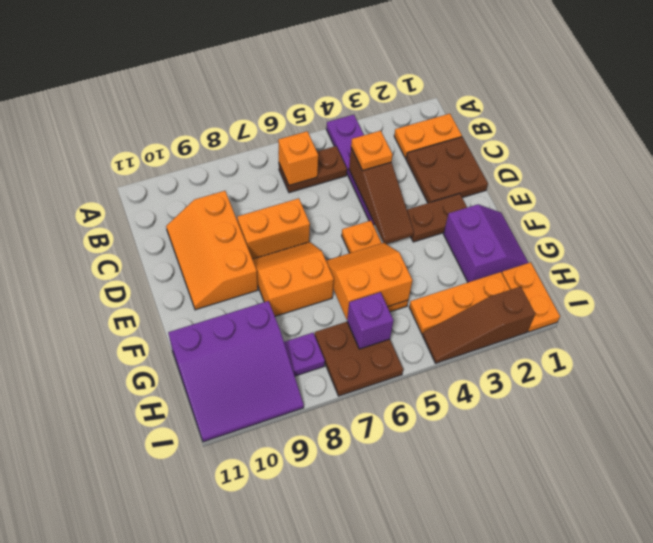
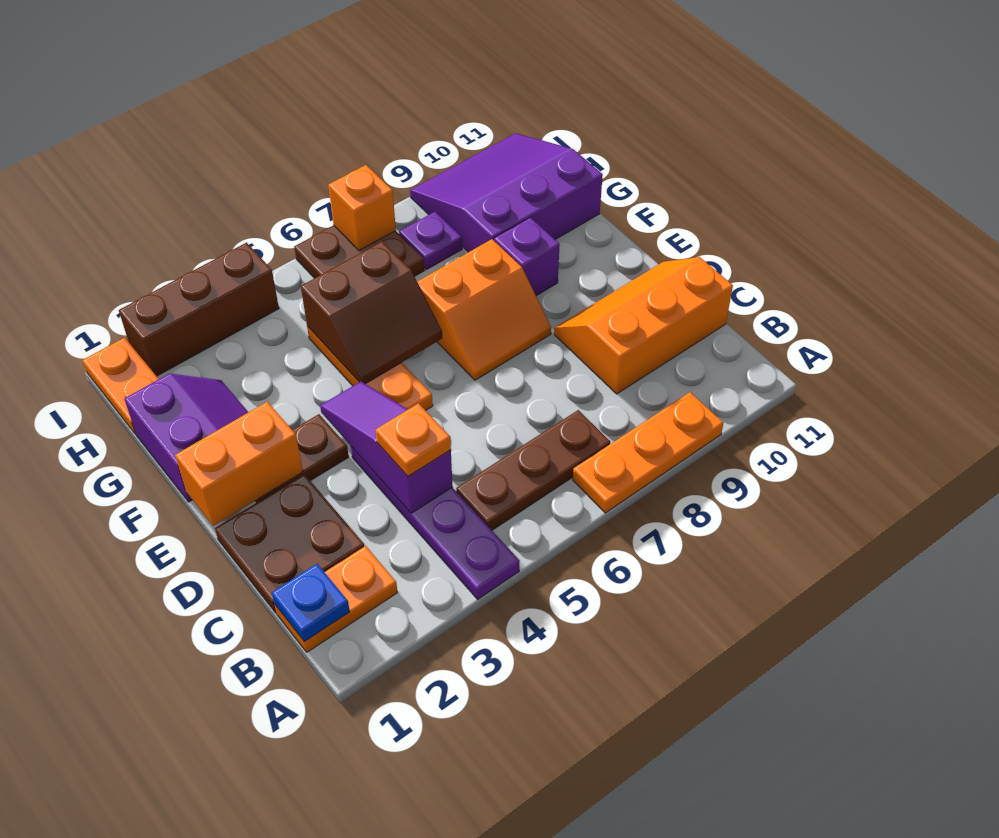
none -> blue 1x1 plate [272,564,350,642]
brown 1x2 plate [279,146,347,193] -> brown 1x3 plate [456,410,610,530]
orange 1x1 brick [278,131,318,185] -> orange 1x1 brick moved to [328,165,396,250]
brown 1x3 slope [349,148,414,244] -> purple 1x3 slope [320,382,453,513]
orange 2x3 slope [166,191,258,310] -> orange 2x3 slope turned to [554,257,733,394]
orange 1x2 brick [237,198,310,259] -> orange 1x2 brick moved to [175,402,303,526]
purple 2x2 slope [444,204,528,282] -> purple 2x2 slope turned to [124,374,248,502]
orange 2x2 slope [326,243,412,319] -> brown 2x2 slope [301,241,442,384]
orange 1x3 plate [409,272,510,334] -> orange 1x3 plate moved to [573,392,723,513]
purple 1x1 brick [347,292,393,349] -> purple 1x1 brick moved to [494,217,560,296]
brown 1x3 slope [423,287,535,363] -> brown 1x3 brick [119,243,279,376]

